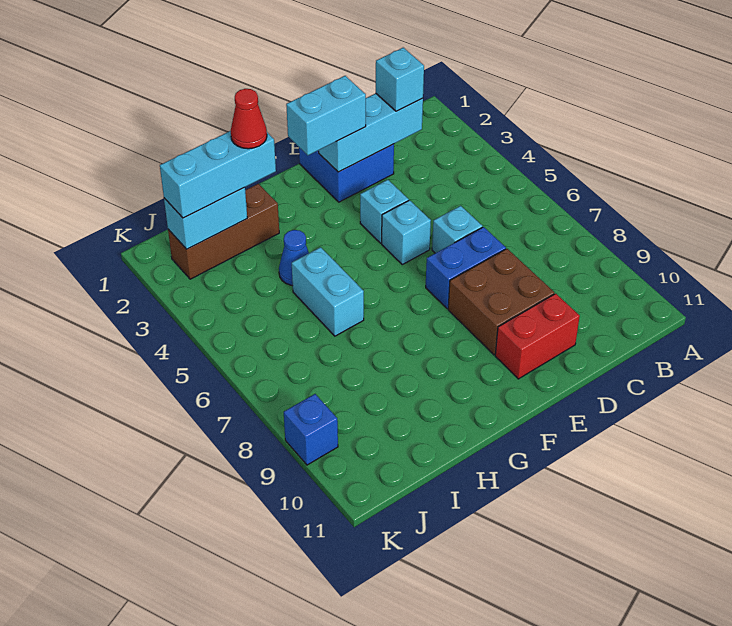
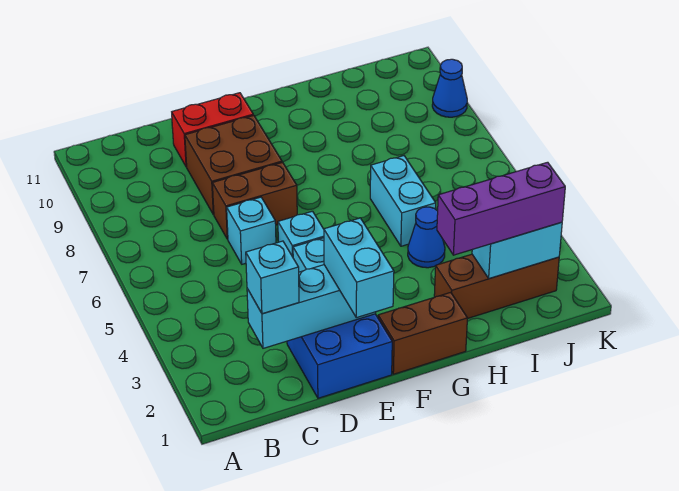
blue 1x2 brick [426,227,506,309] -> brown 1x2 brick [212,162,297,239]
cyan 1x2 brick [286,76,366,155] -> cyan 1x2 brick turned to [324,218,394,318]
none -> brown 1x2 brick [378,292,468,374]
cyan 1x3 brick [160,131,276,218] -> purple 1x3 brick [437,162,565,255]
red 1x1 cone [231,89,267,149] -> none
blue 1x1 brick [284,394,338,465] -> blue 1x1 cone [432,59,467,117]

